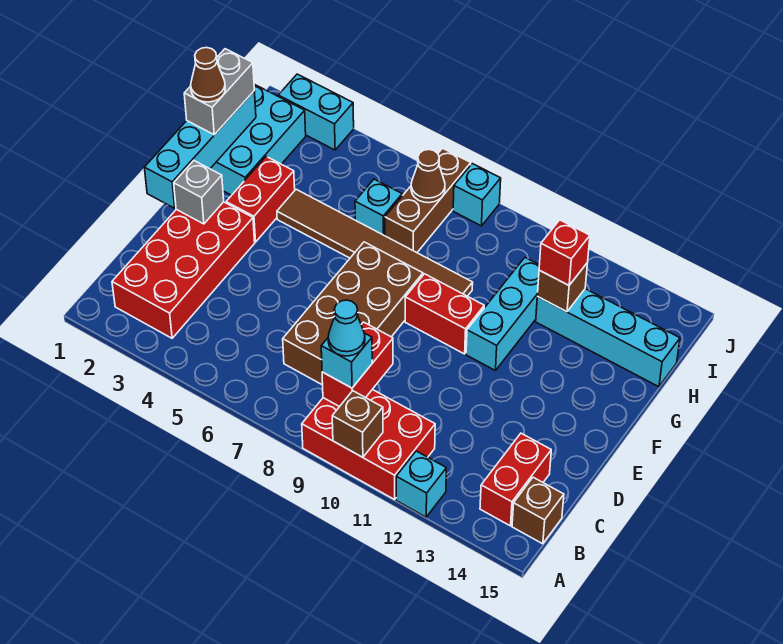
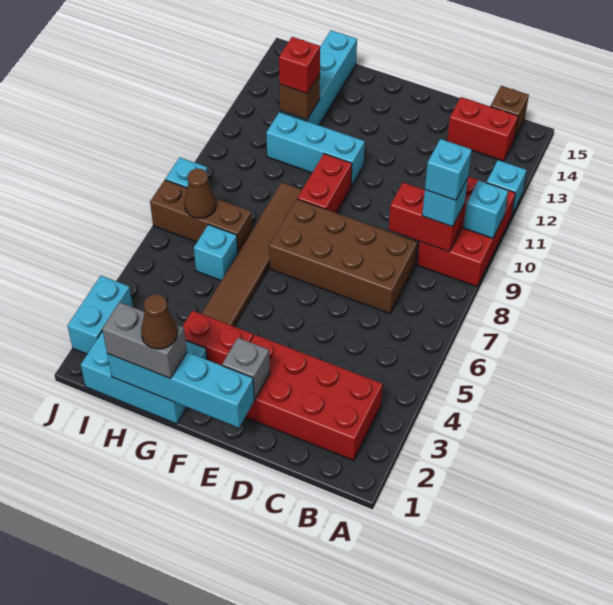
brown 1x1 brick [332,391,383,457] -> cyan 1x1 brick [463,180,508,238]
cyan 1x1 cone [328,300,365,356] -> cyan 1x1 brick [425,139,472,200]

